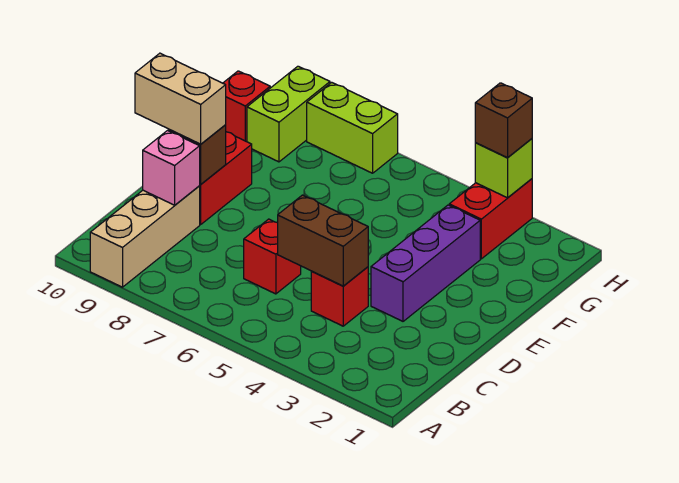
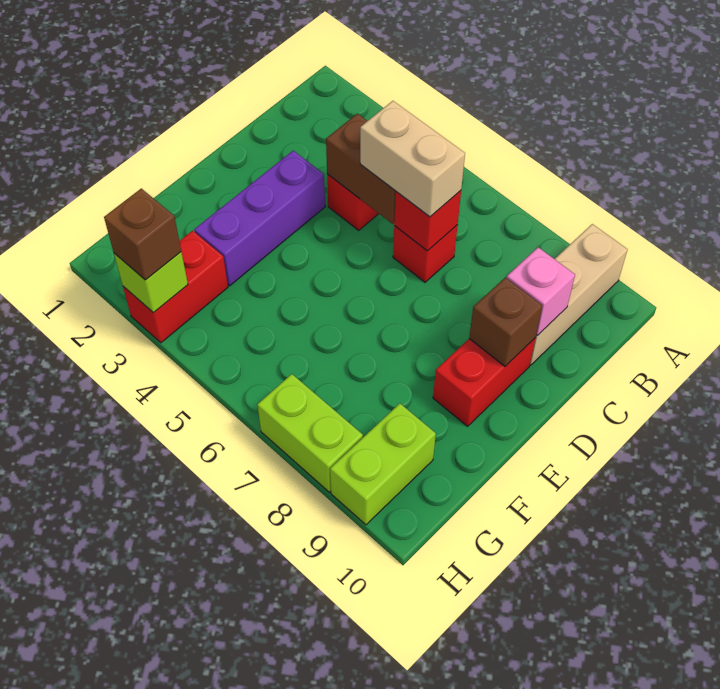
tan 1x2 brick [135,53,226,144] -> tan 1x2 brick moved to [360,101,465,217]
red 1x1 brick [223,71,270,142] -> red 1x1 brick moved to [394,191,461,251]

